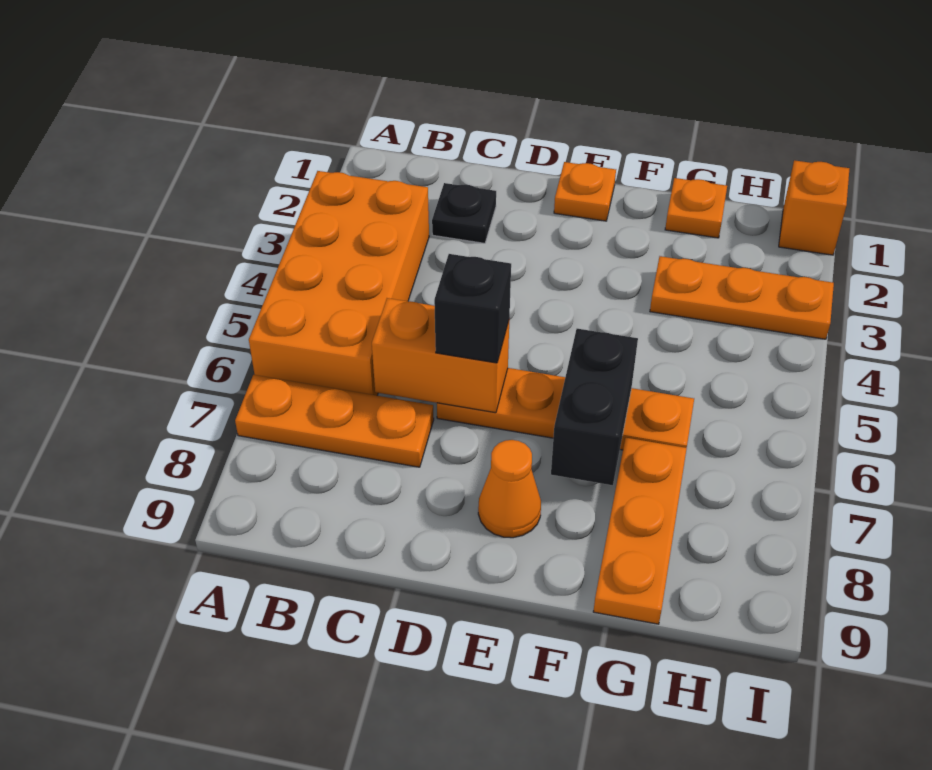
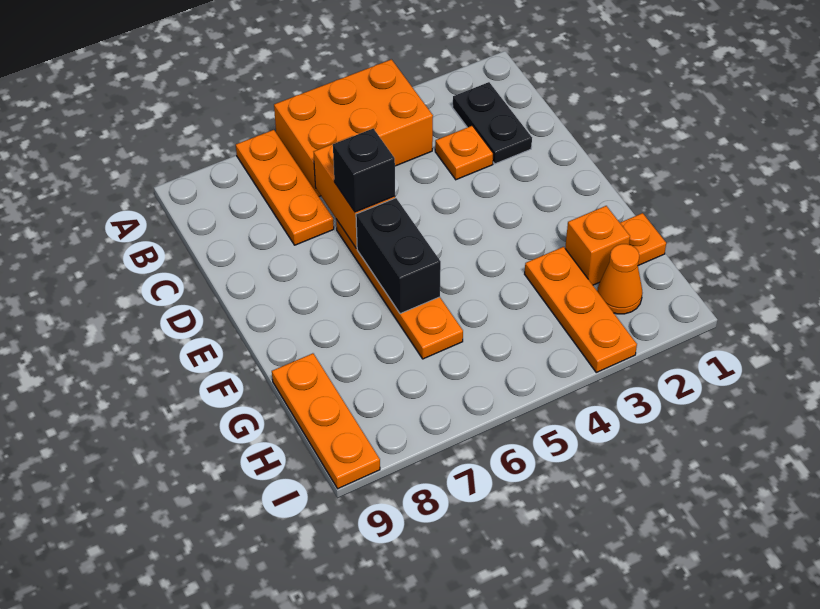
orange 2x4 brick [249,171,429,396] -> orange 2x3 brick [274,59,433,196]
black 1x1 plate [432,183,496,243] -> black 1x2 plate [453,82,532,164]
orange 1x1 plate [554,162,616,221] -> orange 1x1 plate moved to [435,126,493,180]
orange 1x1 cone [478,440,541,538] -> orange 1x1 cone moved to [597,244,642,314]
black 1x2 brick [551,329,638,485] -> black 1x2 brick turned to [356,198,441,314]
orange 1x3 plate [593,438,687,624] -> orange 1x3 plate turned to [272,353,380,489]
orange 1x1 brick [779,160,849,255] -> orange 1x1 brick moved to [565,206,630,285]

